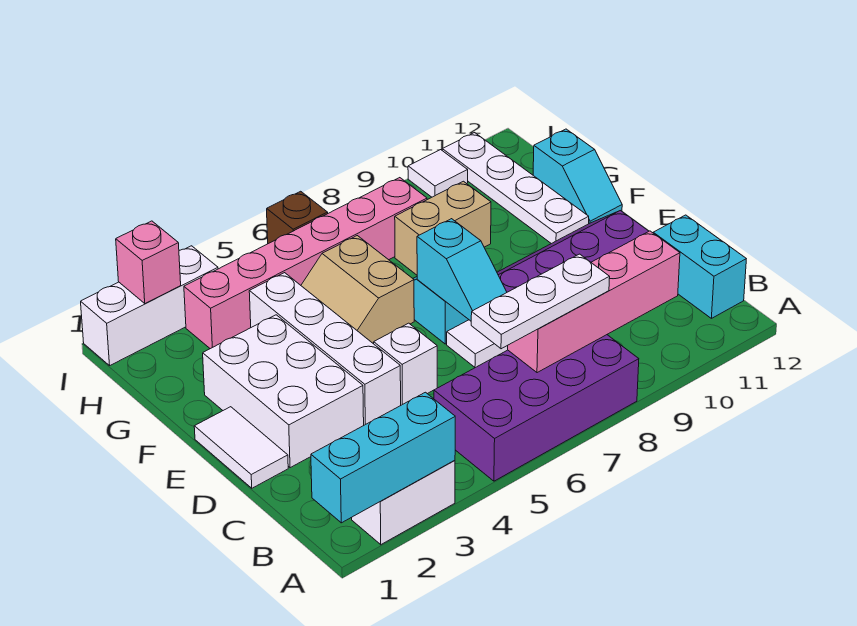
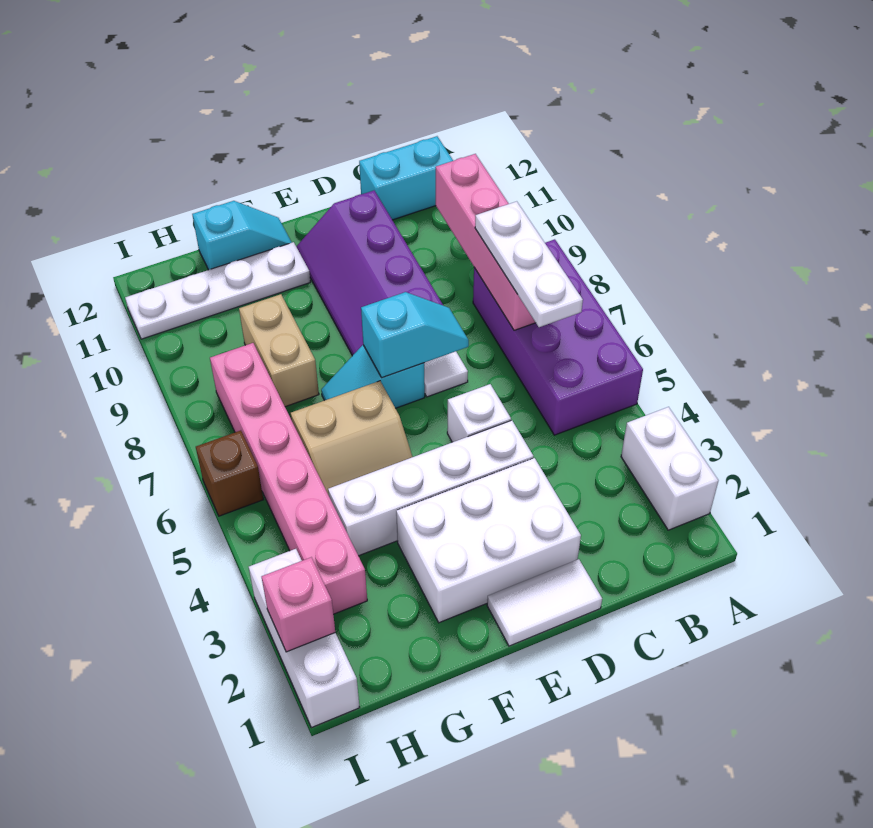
cyan 1x3 brick [311,392,455,523] -> none
white 1x1 tile [408,150,468,197] -> none

